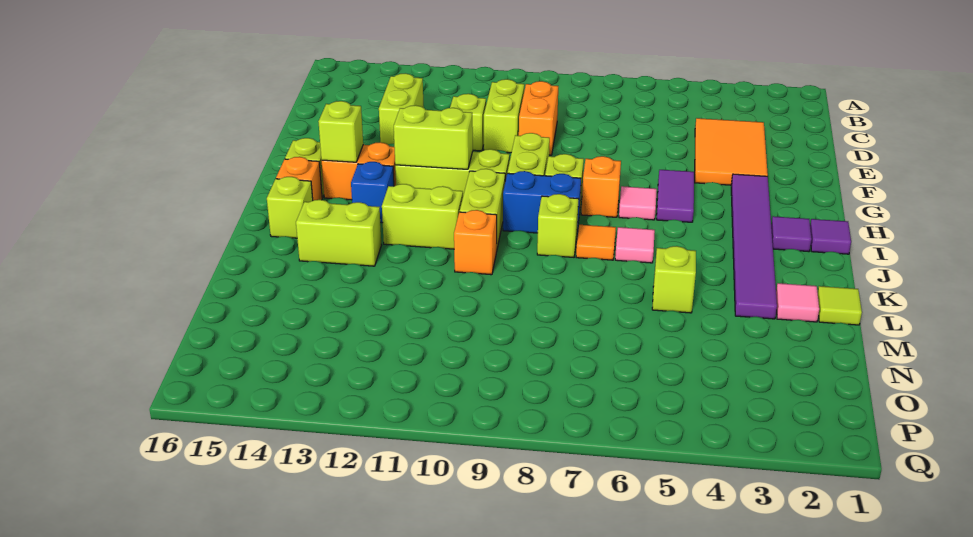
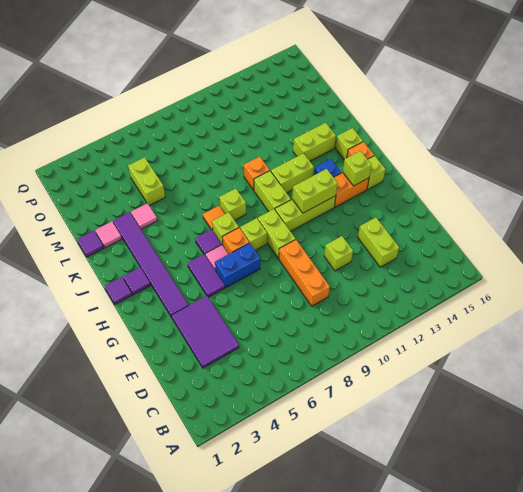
orange 2x3 tile [695,118,768,185] -> purple 2x3 tile [171,296,239,368]
orange 1x2 brick [519,81,558,155] -> orange 1x3 brick [279,240,330,306]
lime 1x2 brick [484,79,524,153] -> lime 1x2 brick moved to [128,157,165,206]
none -> purple 1x1 tile [195,230,222,254]
blue 1x2 brick [503,171,581,233] -> blue 1x2 brick moved to [215,243,260,287]
pink 1x1 tile [615,227,655,263] -> pink 1x1 tile moved to [131,203,157,229]
lime 1x1 tile [818,286,862,325] -> purple 1x1 tile [77,231,104,257]
lime 1x1 brick [652,246,696,313] -> lime 1x1 brick moved to [212,212,239,245]

